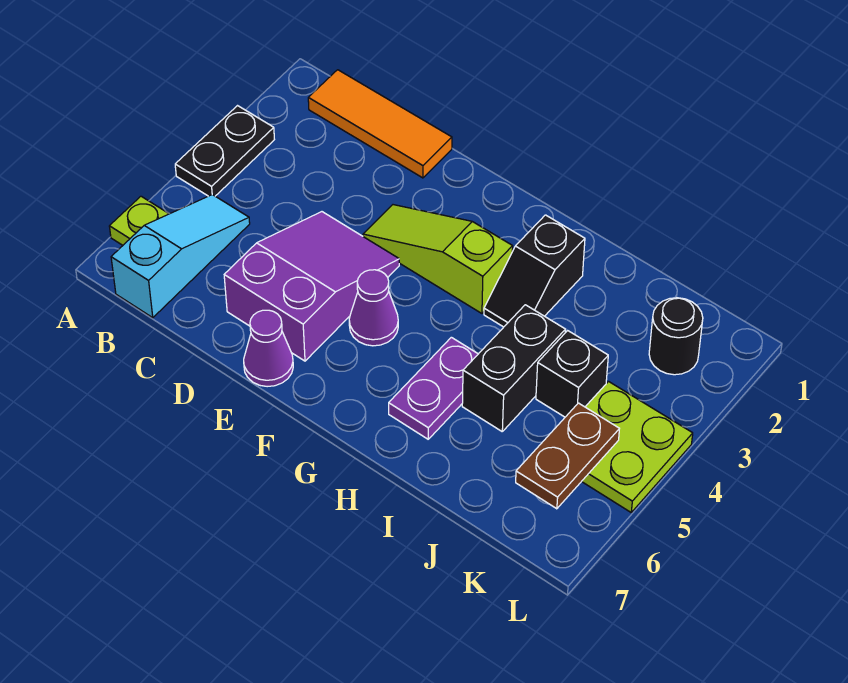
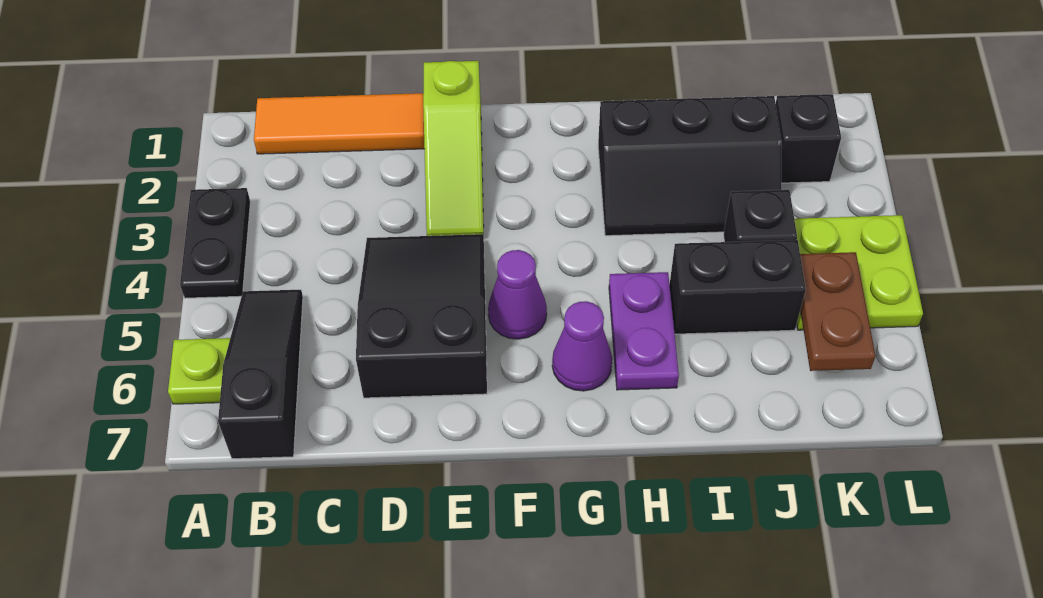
cyan 1x3 slope [111,195,250,318] -> black 1x3 slope [218,290,303,459]
purple 2x3 slope [224,212,399,361] -> black 2x3 slope [356,234,487,398]
lime 1x3 slope [363,205,513,313] -> lime 1x3 slope turned to [423,61,484,236]
purple 1x1 cone [244,310,293,387] -> purple 1x1 cone moved to [552,301,612,391]
black 1x2 slope [484,215,585,327] -> black 2x3 slope [598,96,782,236]
black 1x2 brick [462,305,566,431] -> black 1x2 brick turned to [670,240,806,334]
black 1x1 round brick [649,298,703,375] -> black 1x1 brick [776,94,841,183]

